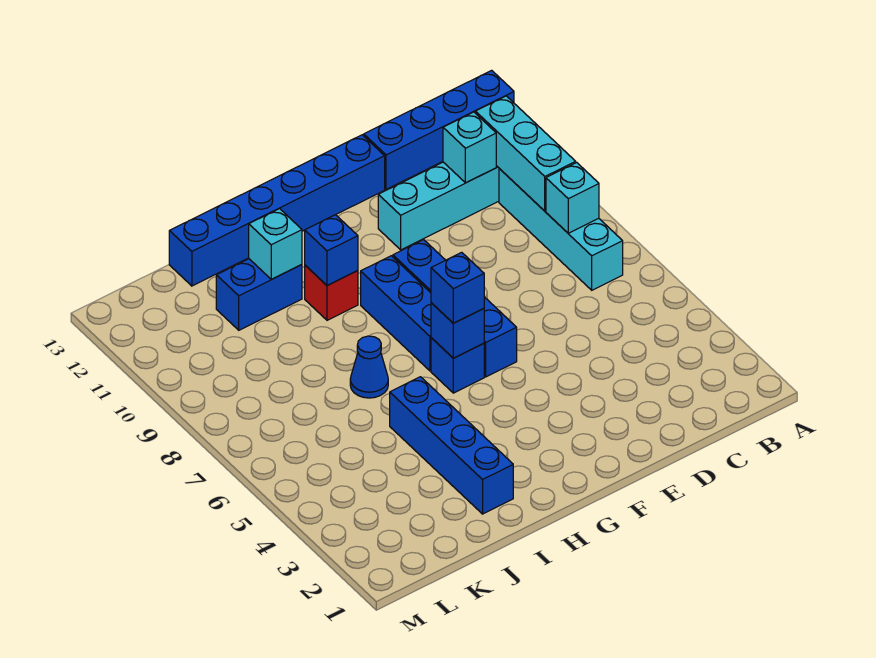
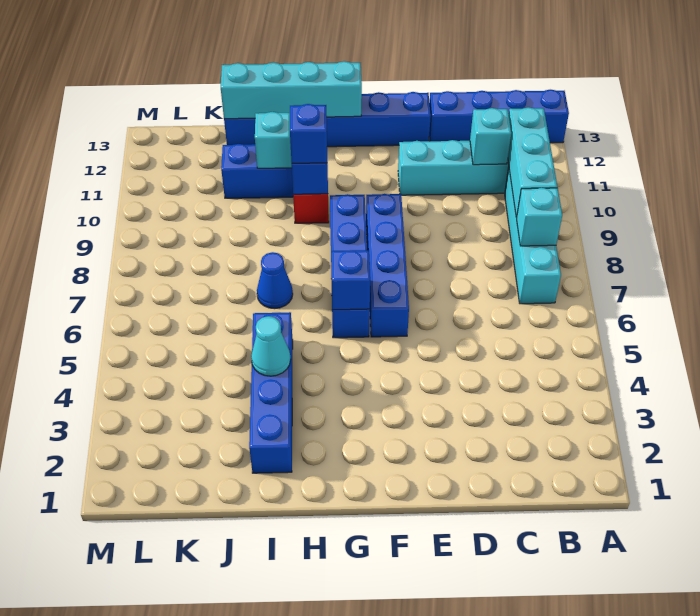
blue 1x1 brick [431,252,484,323] -> blue 1x1 brick moved to [290,104,327,163]
none -> cyan 1x4 brick [221,61,362,119]
none -> cyan 1x1 cone [251,316,291,376]

